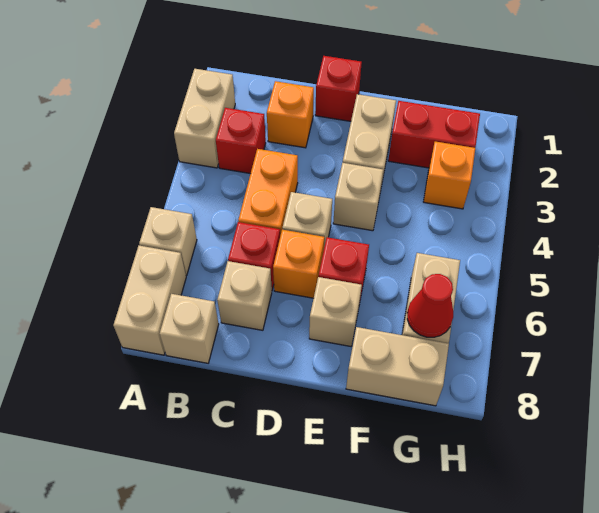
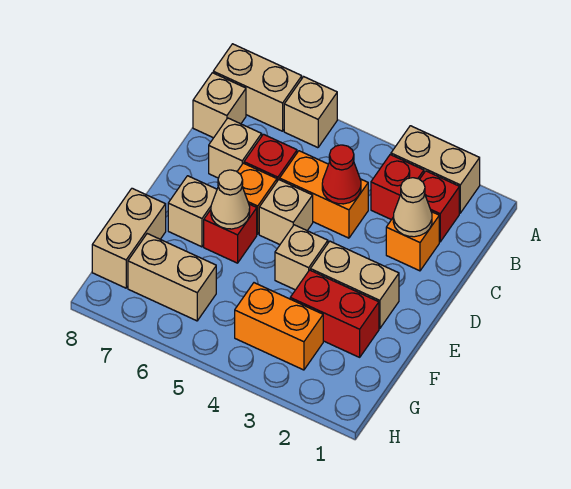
none -> tan 1x1 cone [393,178,432,237]
red 1x1 brick [315,56,362,121] -> red 1x1 brick moved to [420,171,459,242]
none -> tan 1x1 cone [211,170,250,229]
red 1x2 brick [388,101,480,168] -> red 1x2 brick turned to [290,270,379,357]
orange 1x1 brick [423,142,475,209] -> orange 1x2 brick [235,283,323,370]
red 1x1 cone [407,274,453,337] -> red 1x1 cone moved to [322,145,361,204]

